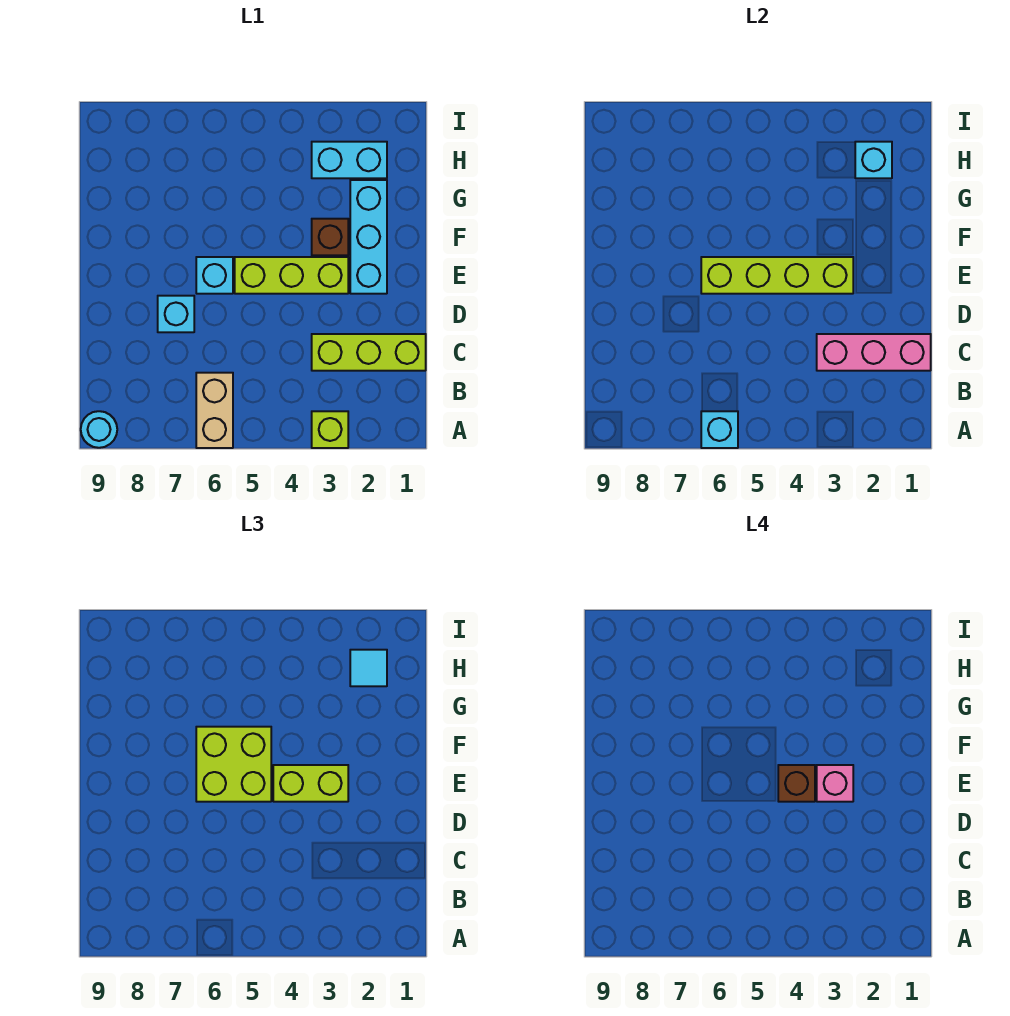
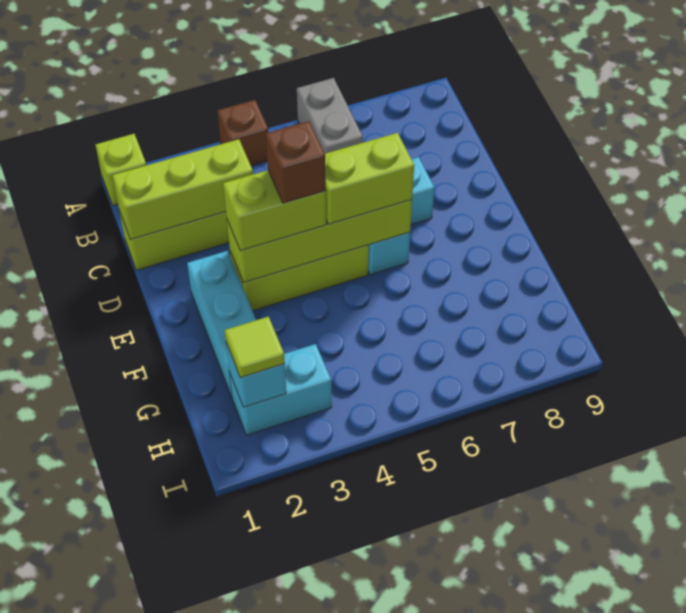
lime 1x1 brick [312,411,348,448] -> lime 1x1 brick moved to [96,134,146,205]
tan 1x2 brick [196,373,233,448] -> grey 1x2 brick [297,78,363,154]
cyan 1x1 brick [701,411,738,448] -> none
cyan 1x1 round brick [81,411,117,448] -> none
pink 1x3 brick [817,334,931,371] -> lime 1x3 brick [112,139,253,240]
pink 1x1 brick [817,765,853,802] -> none
lime 2x2 brick [196,727,271,802] -> lime 1x2 brick [325,133,414,224]
brown 1x1 brick [312,219,348,255] -> brown 1x1 brick moved to [218,100,269,166]
cyan 1x1 tile [350,650,387,686] -> lime 1x1 tile [224,317,285,378]

